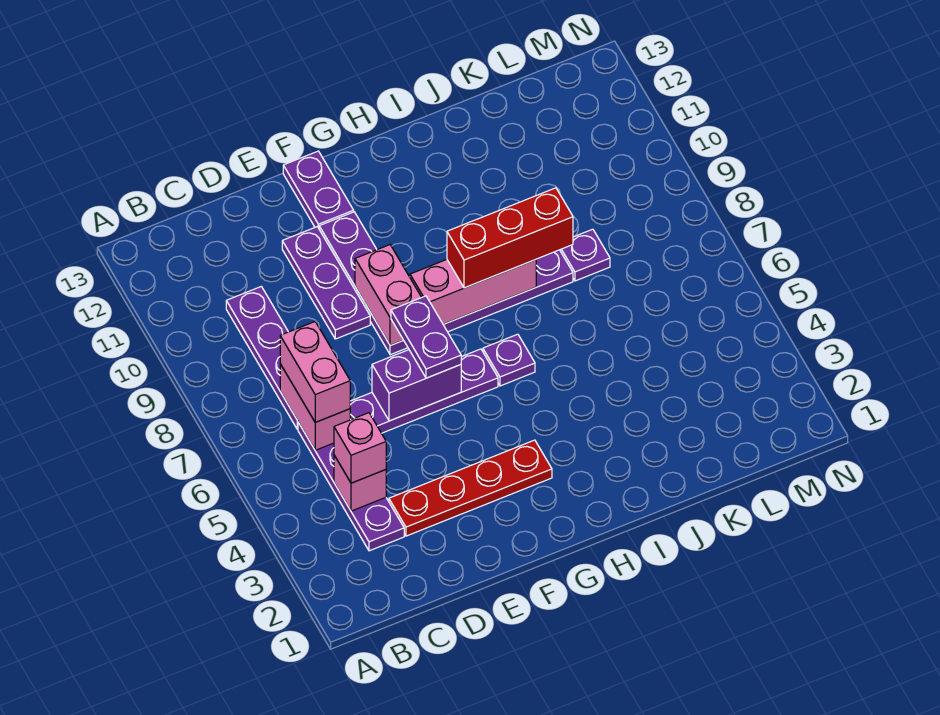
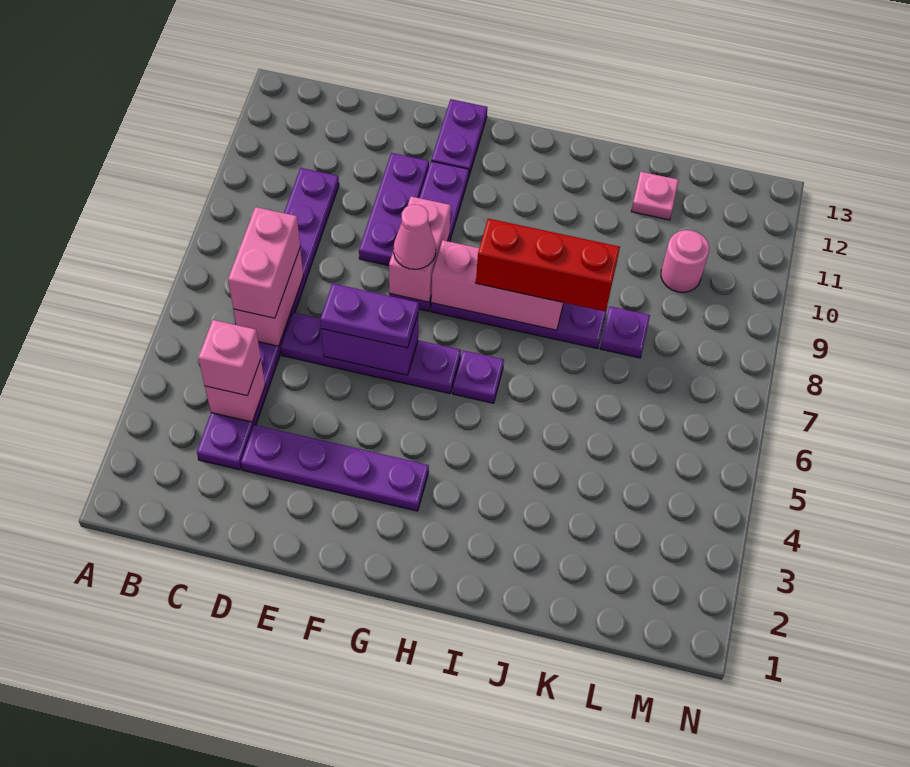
red 1x4 plate [389,440,552,536] -> purple 1x4 plate [241,425,429,511]
purple 1x2 plate [391,296,461,378] -> purple 1x2 plate turned to [320,284,419,348]
none -> pink 1x1 cone [394,205,436,269]
none -> pink 1x1 plate [631,172,679,220]
none -> pink 1x1 round brick [661,230,709,292]

